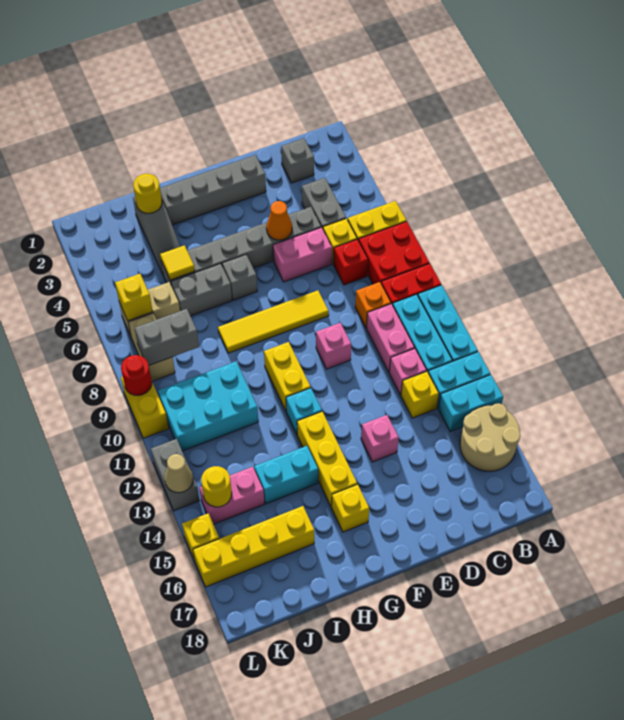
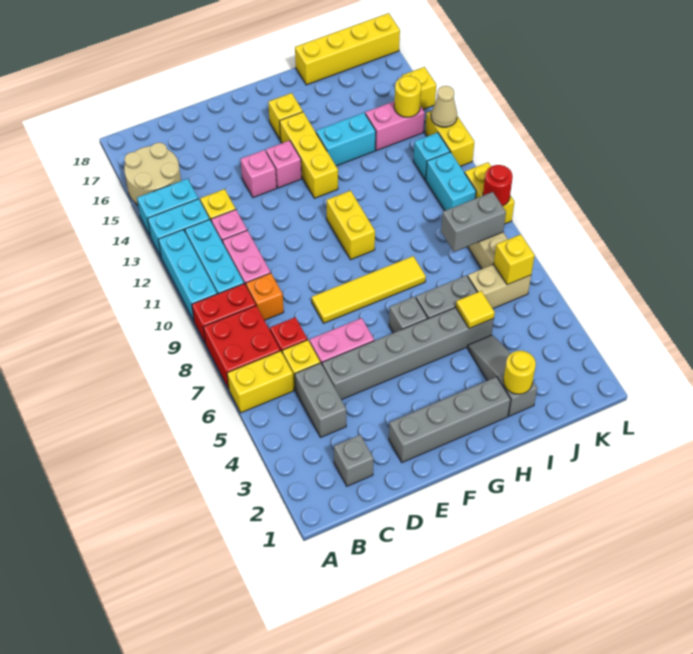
orange 1x1 cone [266,201,292,240] -> none
pink 1x1 brick [316,323,351,369] -> pink 1x1 brick moved to [266,140,302,188]
cyan 1x1 brick [286,388,322,434] -> cyan 1x1 brick moved to [413,132,450,180]
cyan 2x3 brick [158,362,258,451] -> cyan 1x2 brick [426,152,476,210]
yellow 1x4 brick [193,506,314,587] -> yellow 1x4 brick moved to [295,13,400,85]
grey 1x2 brick [151,439,200,511] -> yellow 1x2 brick [425,111,474,166]

